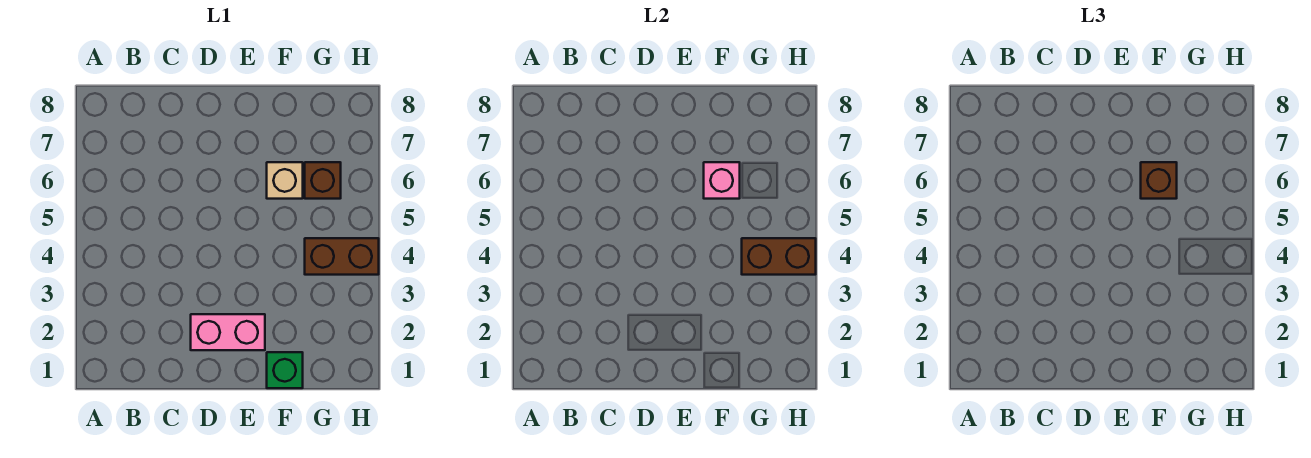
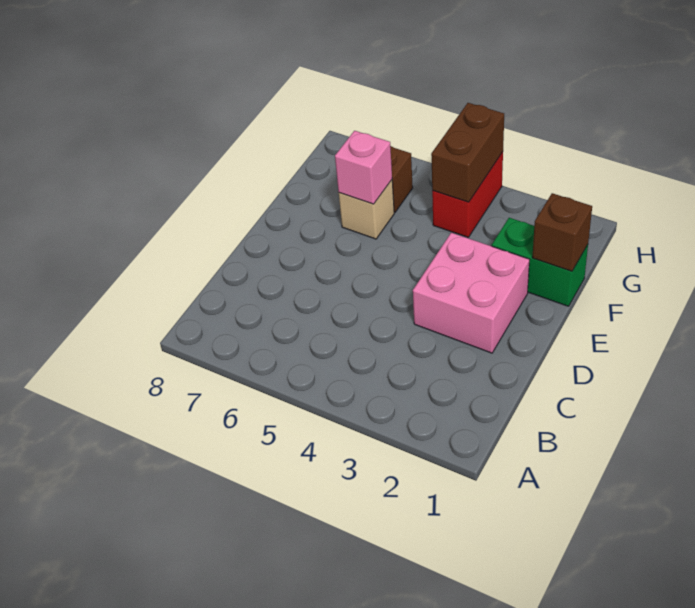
pink 1x2 brick [191,314,265,350] -> pink 2x2 brick [413,233,530,353]
green 1x1 brick [267,352,303,388] -> green 1x2 brick [492,218,588,306]
brown 1x1 brick [1141,162,1177,199] -> brown 1x1 brick moved to [532,193,592,271]
brown 1x2 brick [305,238,379,275] -> red 1x2 brick [432,152,503,237]

